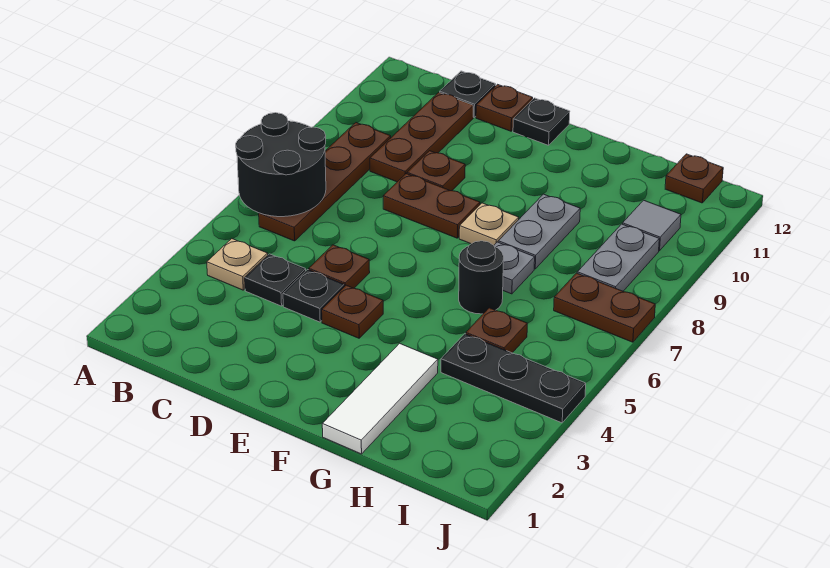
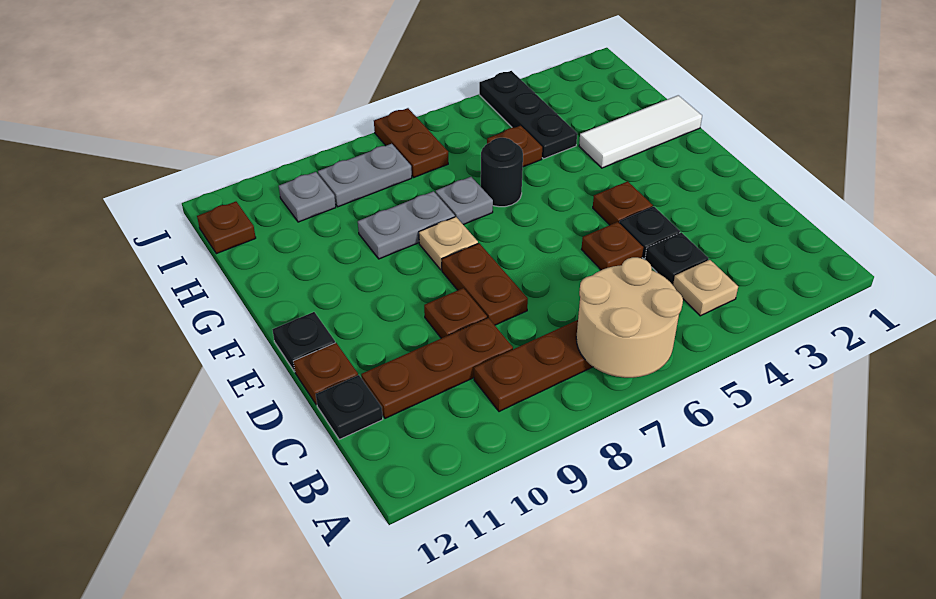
black 2x2 round brick [236,113,326,217] -> tan 2x2 round brick [576,257,683,378]
grey 1x1 tile [623,200,681,251] -> grey 1x1 plate [279,172,336,222]

